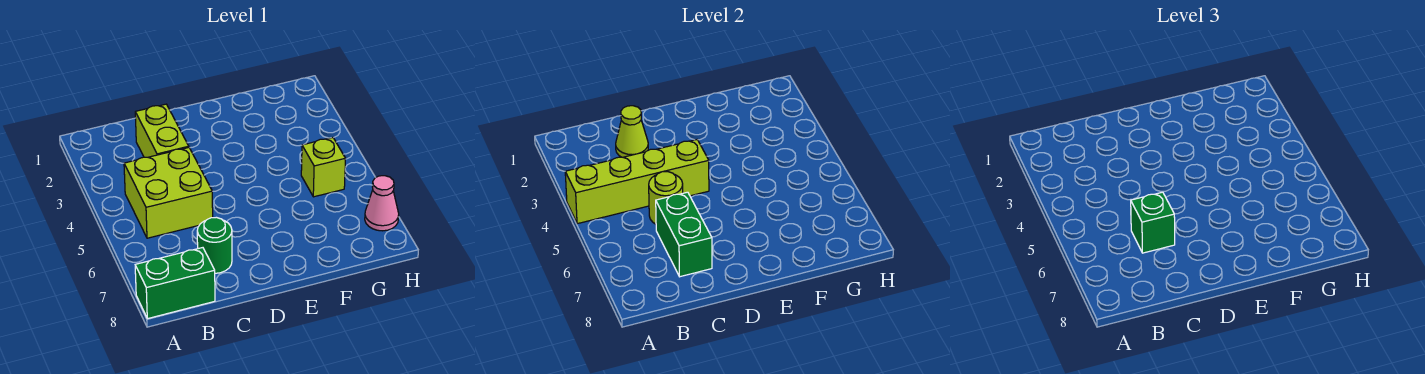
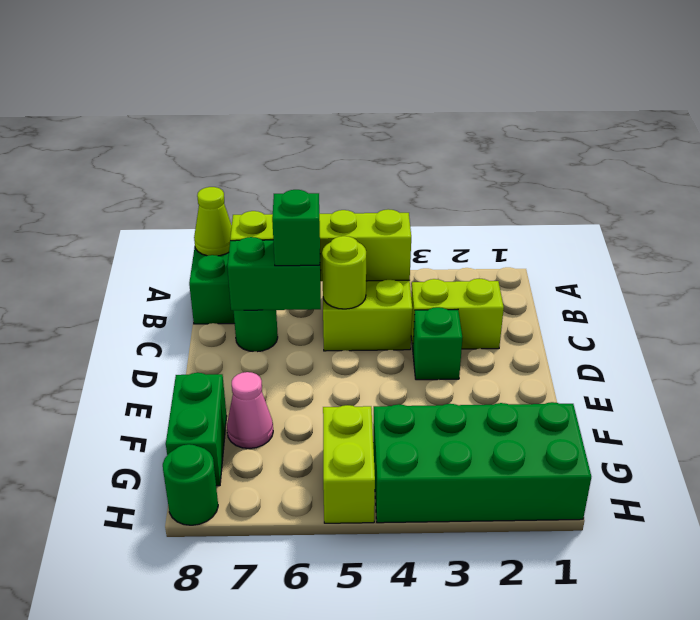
lime 1x4 brick [565,140,709,224] -> lime 1x4 brick turned to [230,209,411,281]
lime 1x1 cone [616,106,648,157] -> lime 1x1 cone moved to [194,187,232,256]
none -> green 1x1 brick [413,307,462,380]
none -> green 1x2 brick [166,373,227,486]
none -> green 2x4 brick [373,402,591,523]
lime 1x1 brick [301,138,346,197] -> lime 1x2 brick [323,405,375,523]
pink 1x1 cone [365,176,399,231] -> pink 1x1 cone moved to [227,372,273,449]
none -> green 1x1 round brick [163,444,218,525]

